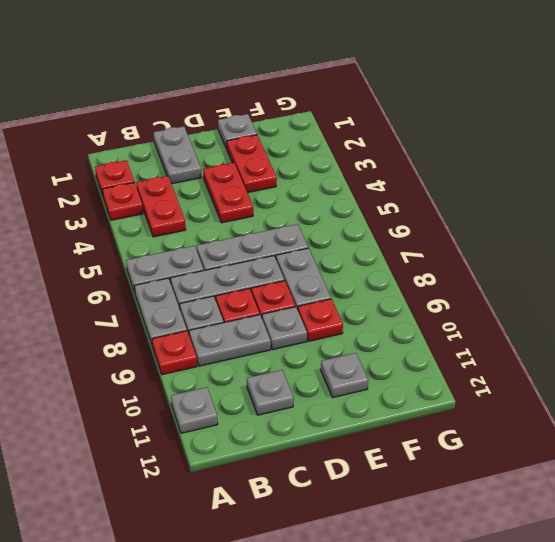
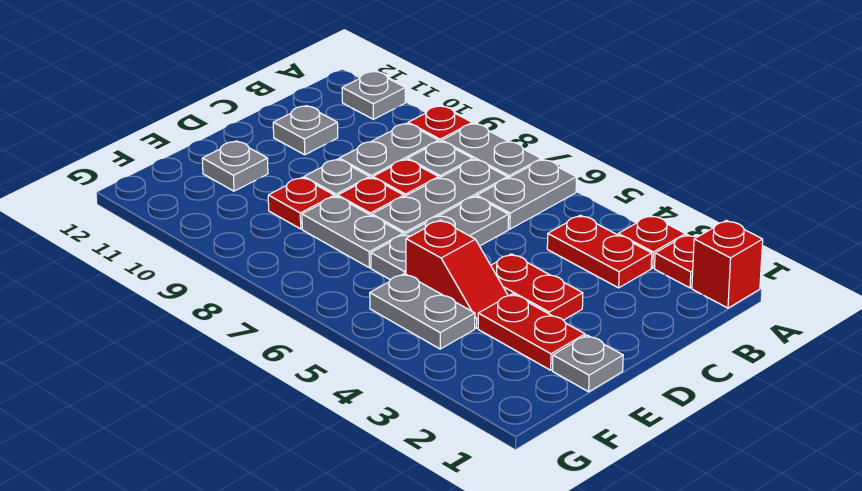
none -> red 1x1 brick [692,220,763,308]
grey 1x2 plate [153,126,201,184] -> grey 1x2 plate moved to [370,273,475,349]
none -> red 1x2 slope [406,220,508,328]

